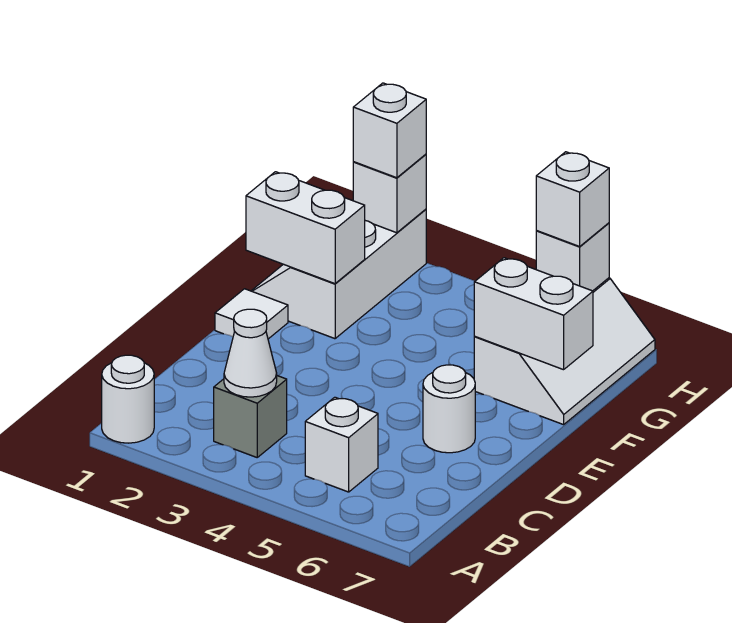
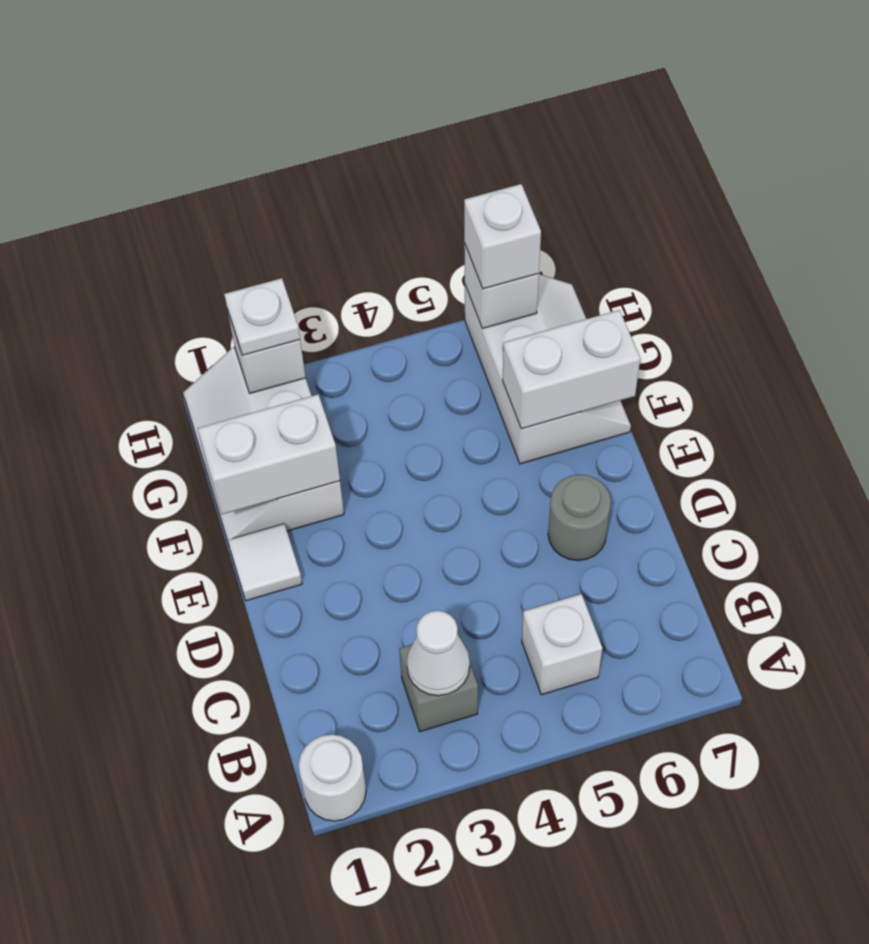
white 1x1 round brick [423,365,475,453] -> grey 1x1 round brick [548,474,611,560]
white 1x1 brick [353,83,426,178] -> white 1x1 plate [224,278,300,355]

